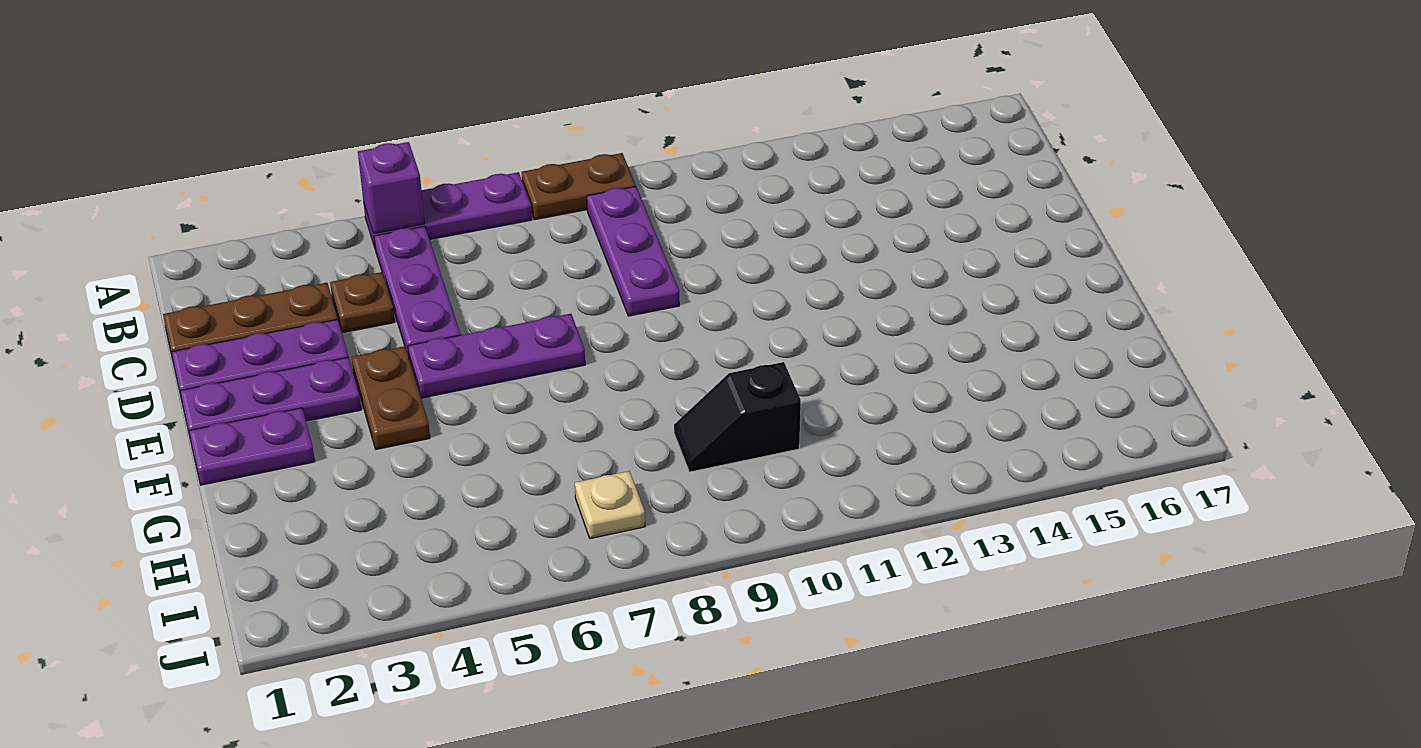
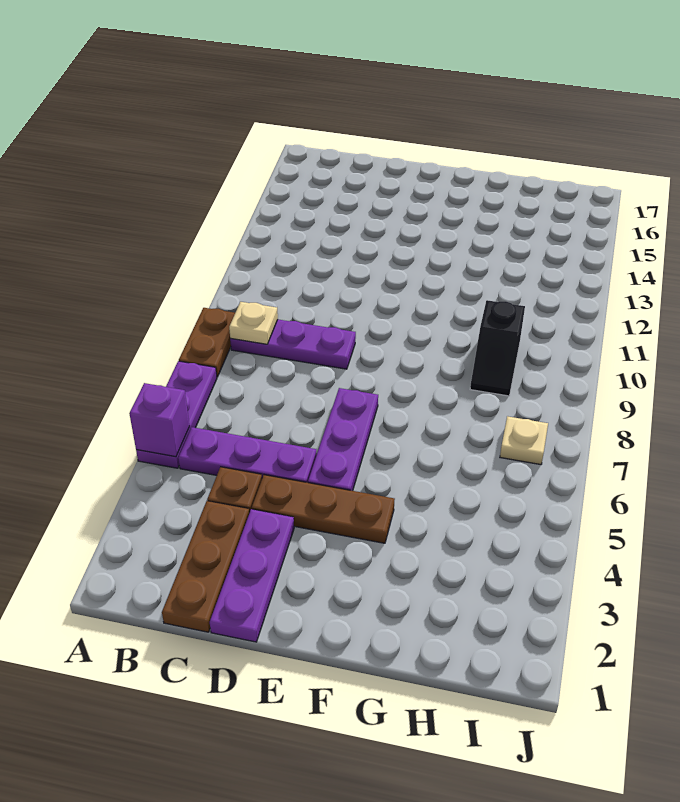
none -> tan 1x1 plate [229,302,278,344]
purple 1x3 plate [180,357,361,436] -> none
brown 1x2 plate [352,346,430,449] -> brown 1x3 plate [252,475,395,543]
purple 1x2 plate [189,408,315,485] -> none

